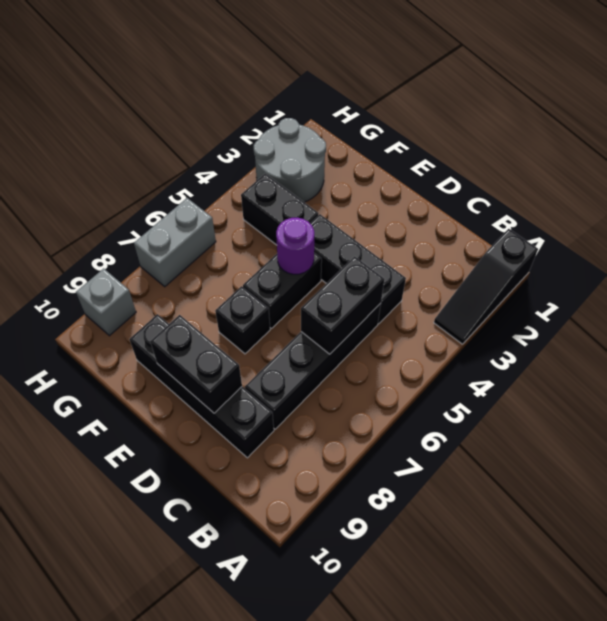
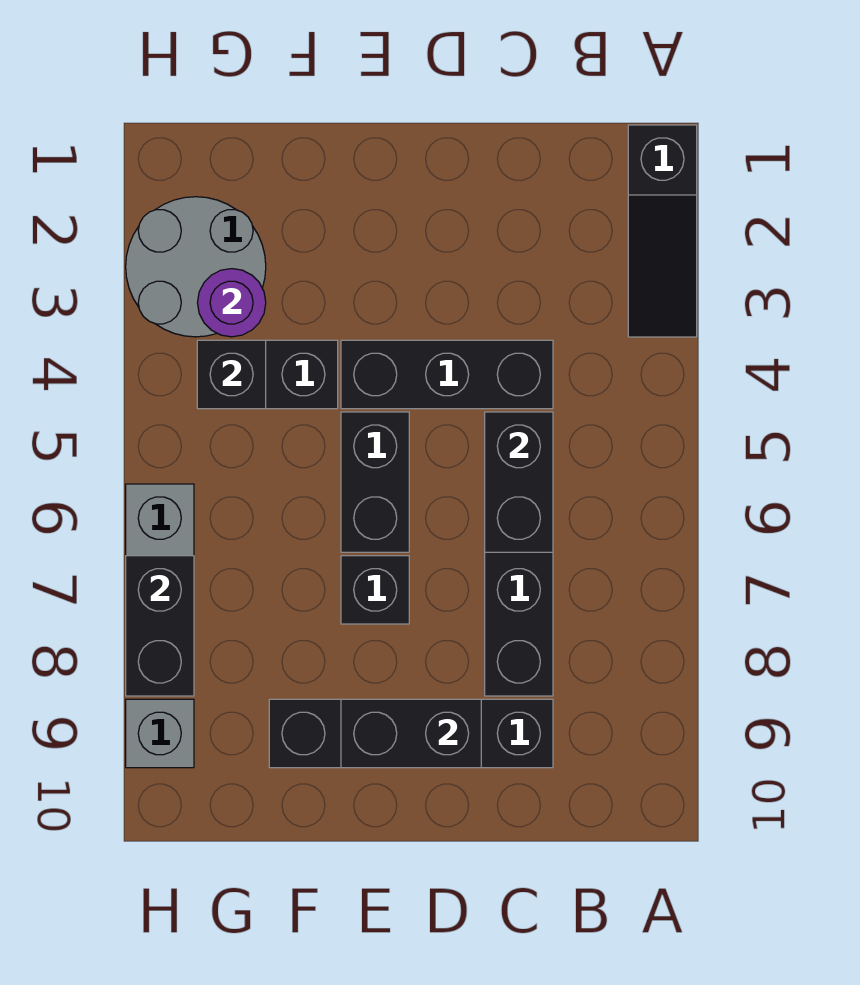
purple 1x1 round brick [276,218,314,274] -> purple 1x1 round brick moved to [197,269,266,337]
none -> black 1x1 brick [197,340,266,409]
none -> black 1x2 brick [126,556,194,696]

